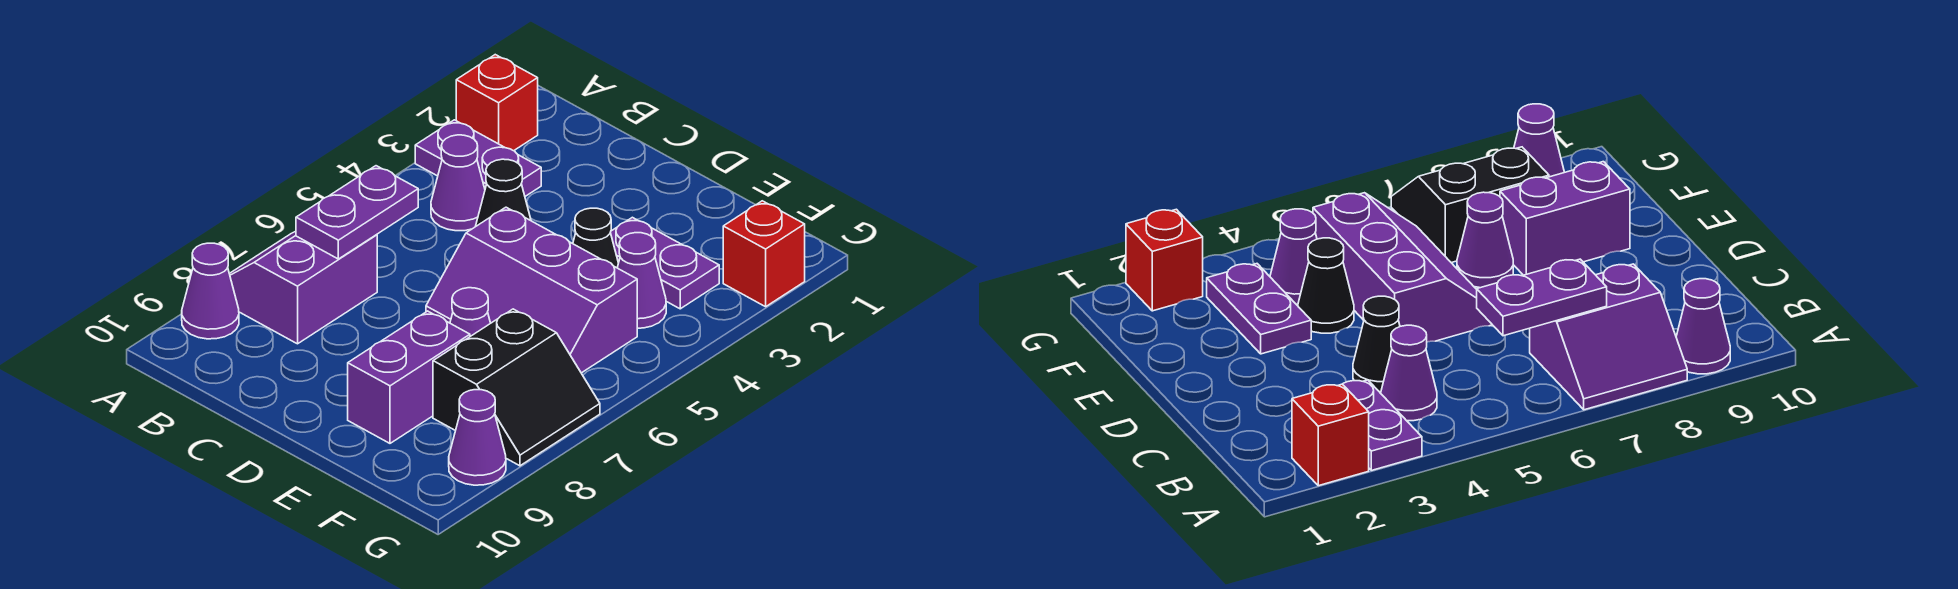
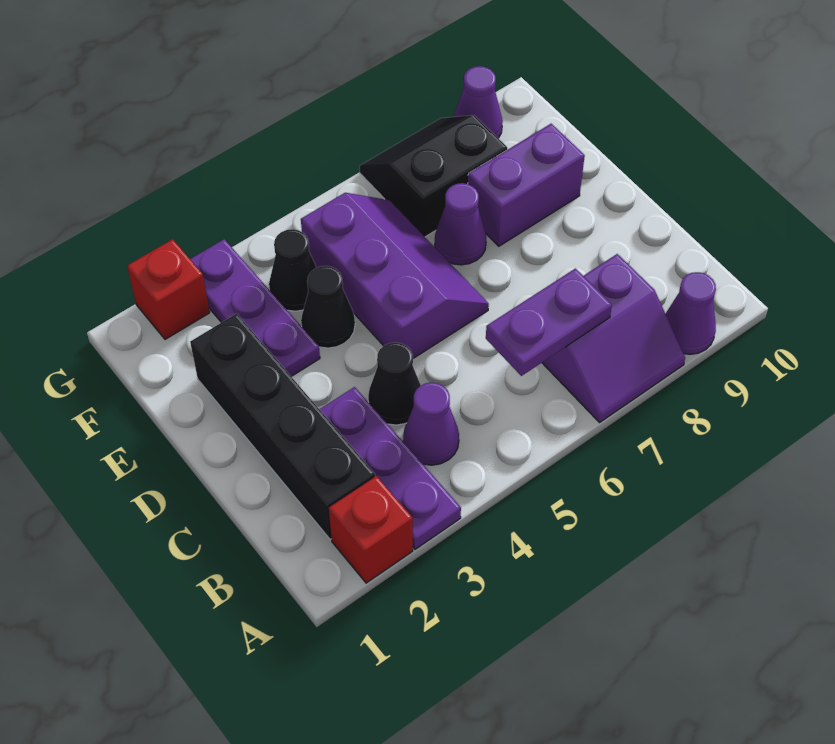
purple 1x2 plate [415,120,541,196] -> purple 1x3 plate [320,387,461,549]
none -> black 1x4 brick [190,313,375,539]
purple 1x2 plate [610,217,719,309] -> purple 1x3 plate [190,239,320,376]
purple 1x1 cone [617,233,666,328] -> black 1x1 cone [269,229,317,311]

